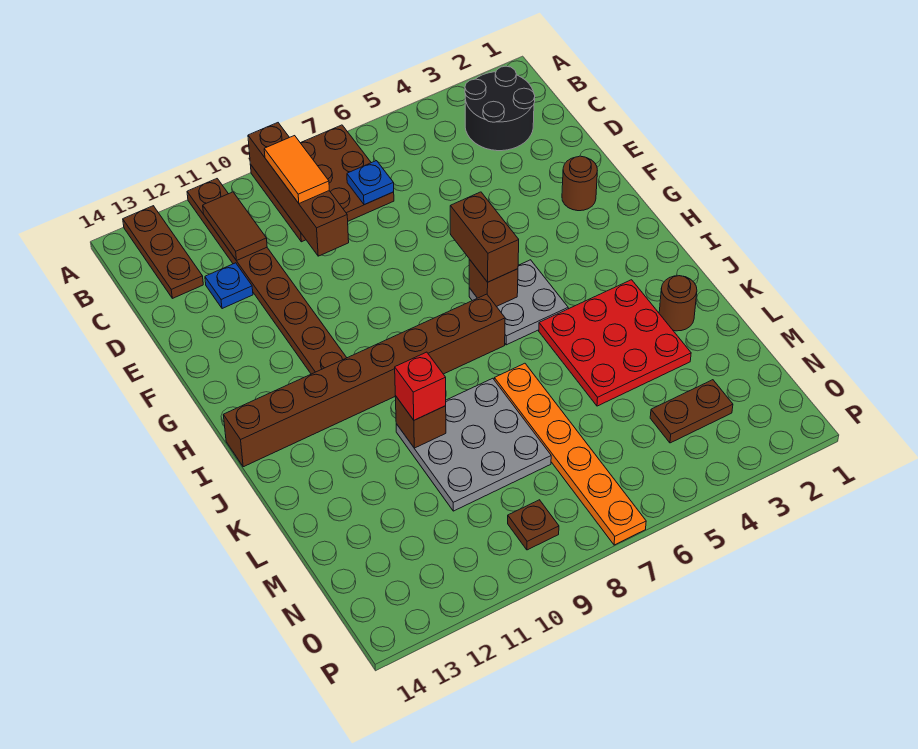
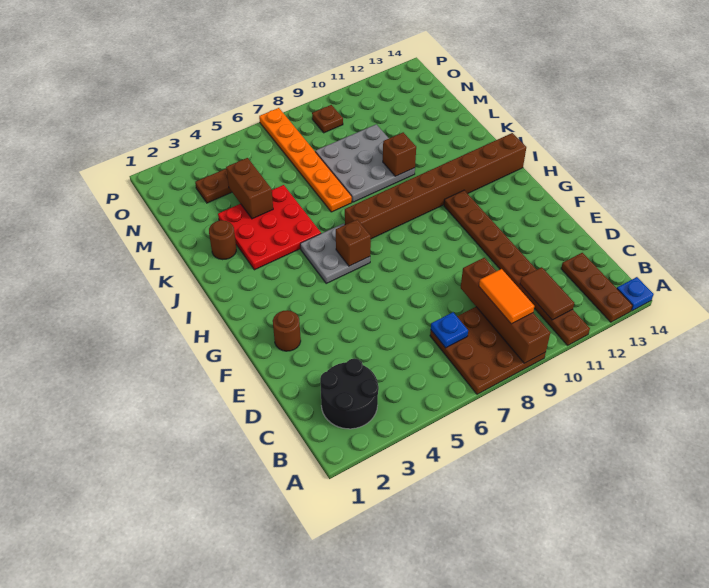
blue 1x1 plate [205,263,253,309] -> blue 1x1 plate moved to [617,277,654,311]
brown 1x2 brick [450,192,519,282] -> brown 1x2 brick moved to [226,158,273,219]
red 1x1 brick [395,352,446,420] -> none

